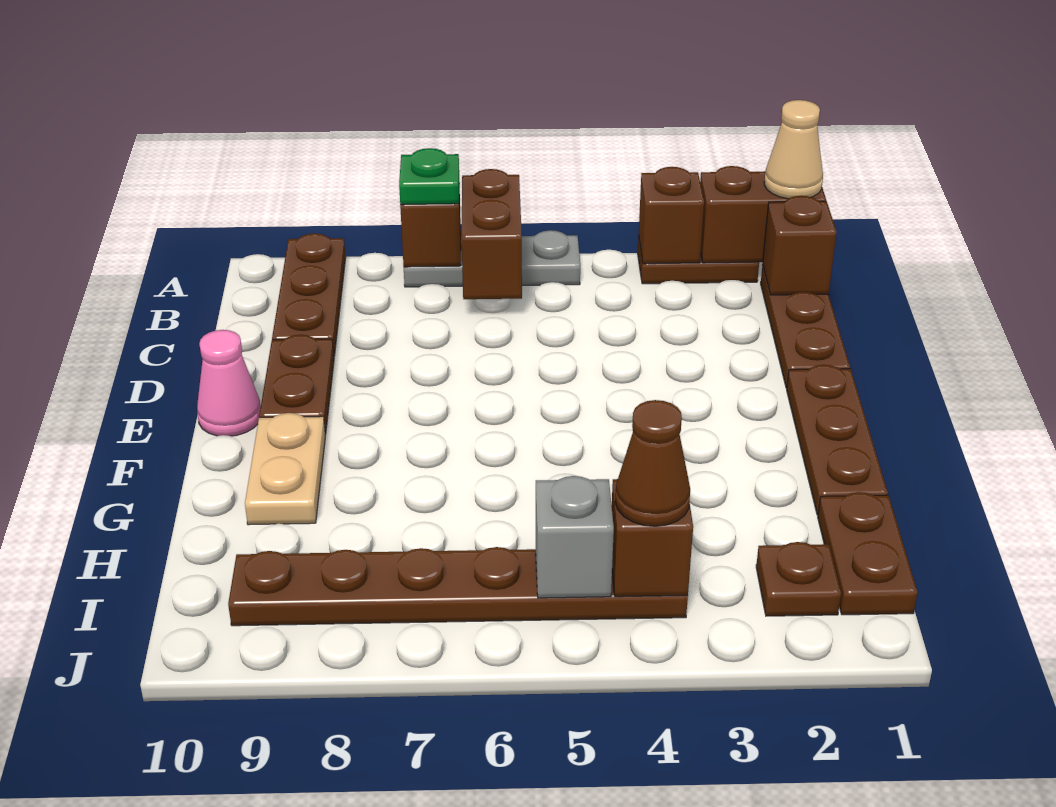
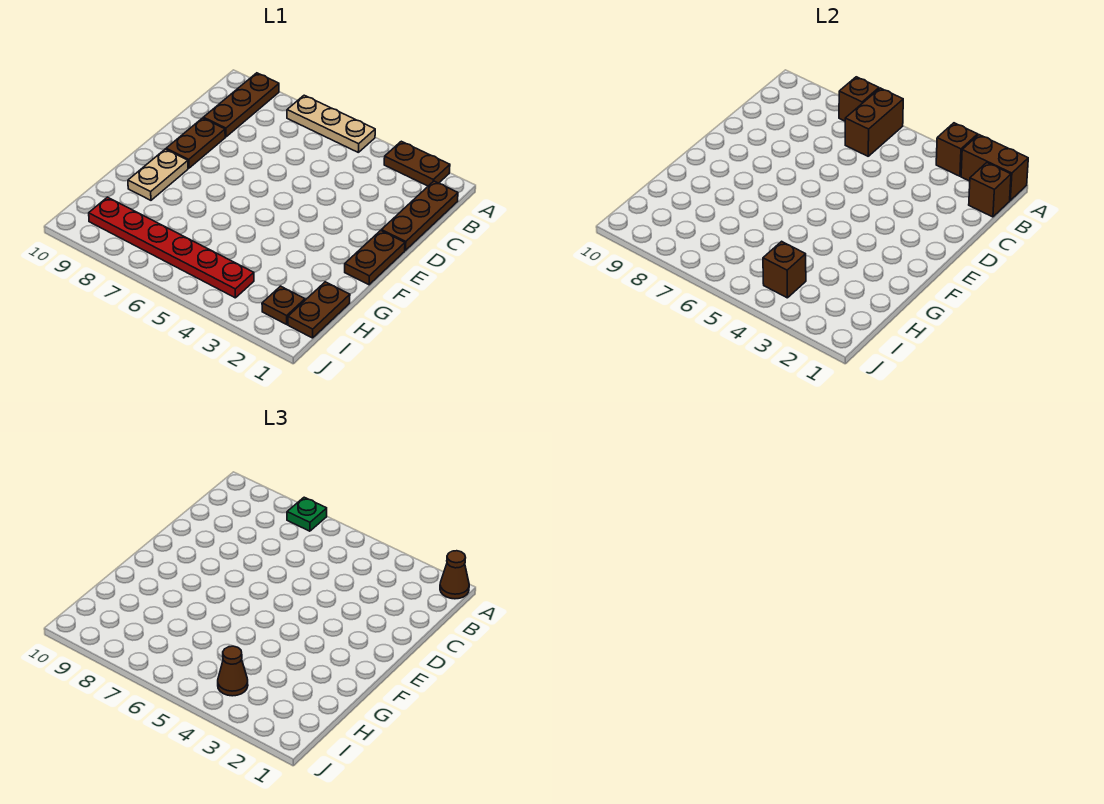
tan 1x1 cone [764,100,823,199] -> brown 1x1 cone [440,551,469,599]
grey 1x3 plate [404,230,580,287] -> tan 1x3 plate [287,95,375,152]
brown 1x3 plate [787,365,888,515] -> brown 1x2 plate [345,230,405,285]
pink 1x1 cone [197,330,261,436] -> none
brown 1x6 plate [228,547,688,626] -> red 1x6 plate [89,197,254,298]
grey 1x1 brick [536,476,614,598] -> none

